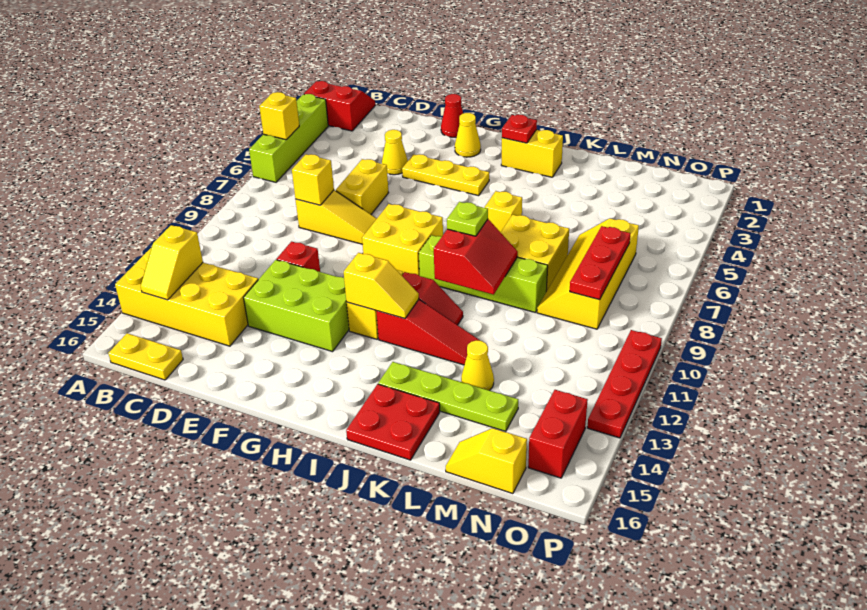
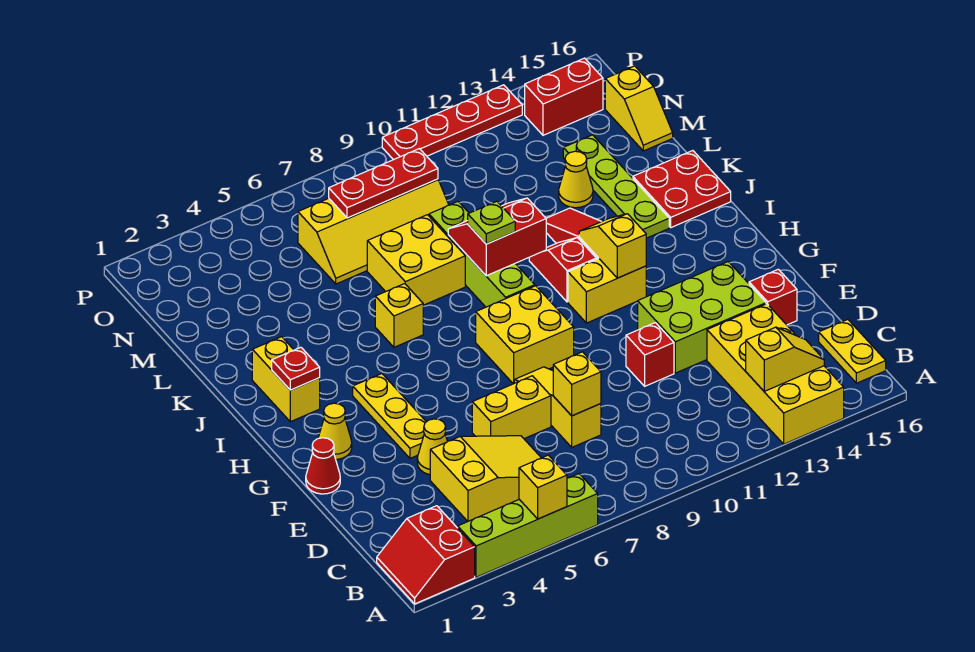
none -> yellow 2x3 slope [430,436,541,521]
lime 2x3 brick [243,260,349,352] -> lime 2x3 brick turned to [638,262,766,373]
none -> red 1x1 brick [749,269,797,325]

